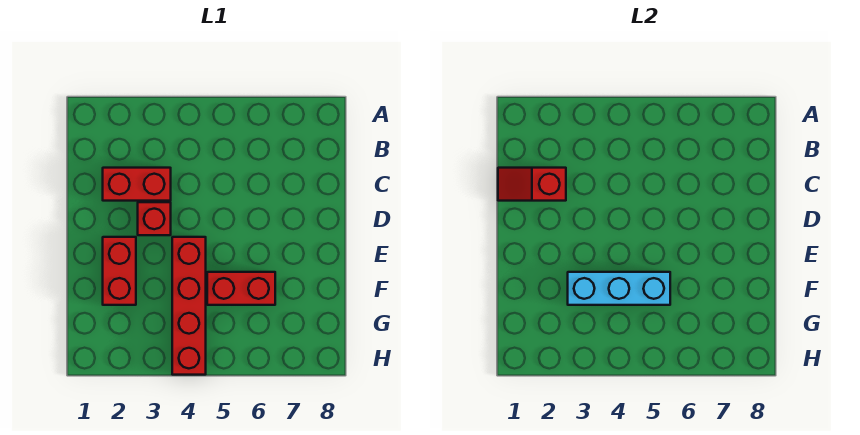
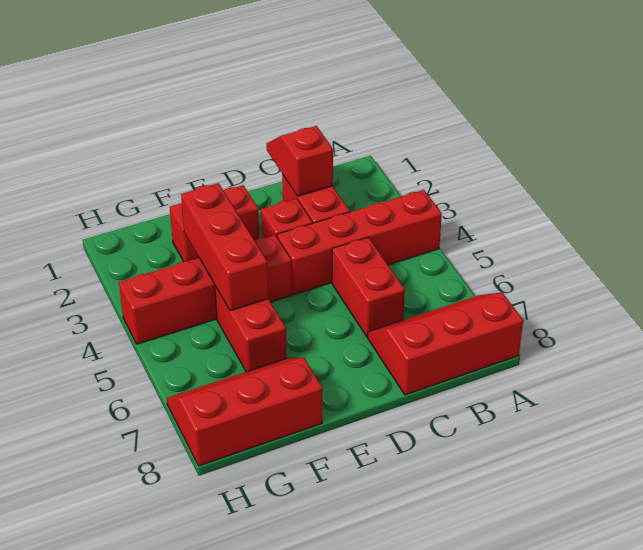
none -> red 1x4 brick [277,190,442,295]
none -> red 2x3 slope [368,293,523,395]
none -> red 1x2 brick [332,237,405,337]
cyan 1x3 brick [568,272,670,305] -> red 1x3 brick [181,183,269,311]
none -> red 2x3 slope [167,358,322,466]

